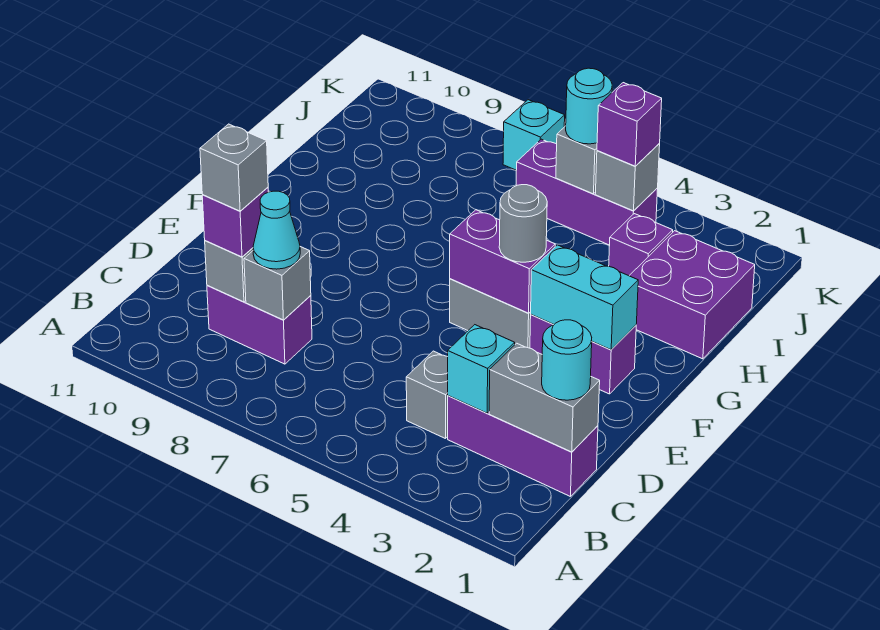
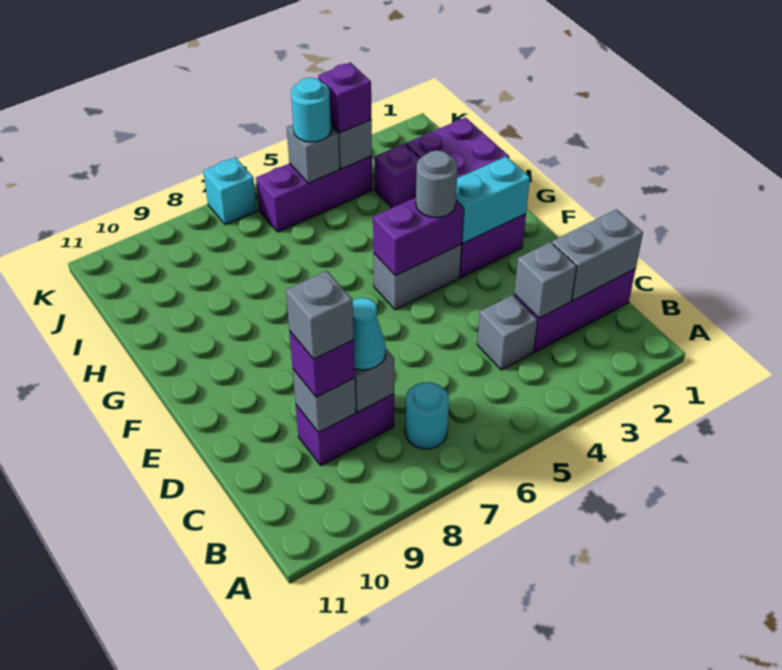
cyan 1x1 round brick [542,320,592,400] -> cyan 1x1 round brick moved to [405,382,449,449]
cyan 1x1 brick [448,325,515,413] -> grey 1x1 brick [514,242,577,318]

